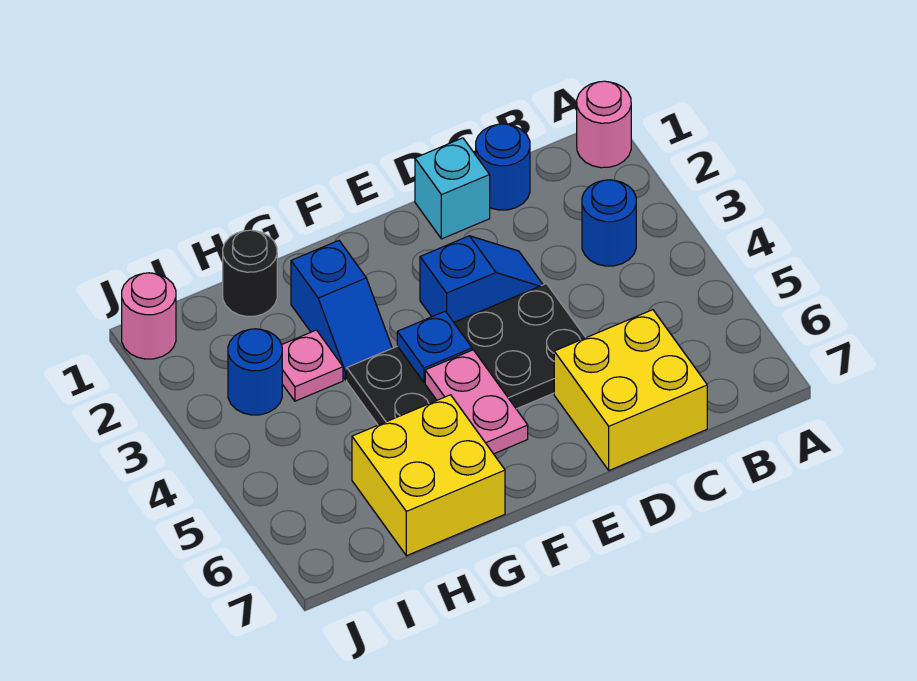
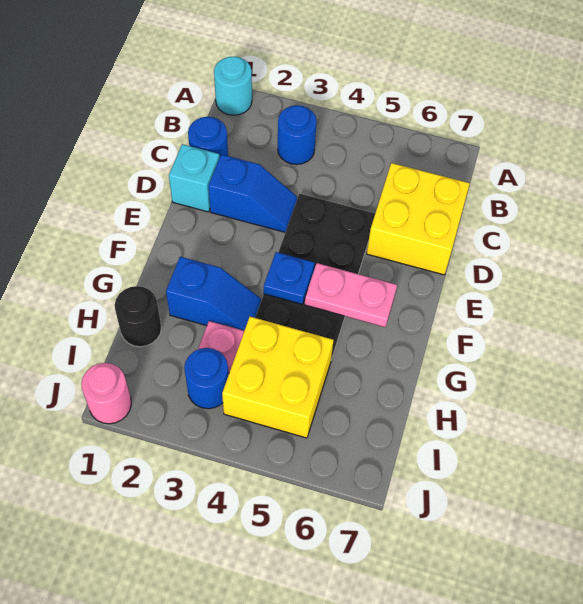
pink 1x1 round brick [577,81,631,168] -> cyan 1x1 round brick [214,57,252,115]
blue 1x2 slope [420,236,543,322] -> blue 1x2 slope turned to [209,154,297,232]
yellow 2x2 brick [352,395,505,556] -> yellow 2x2 brick moved to [222,317,333,438]

